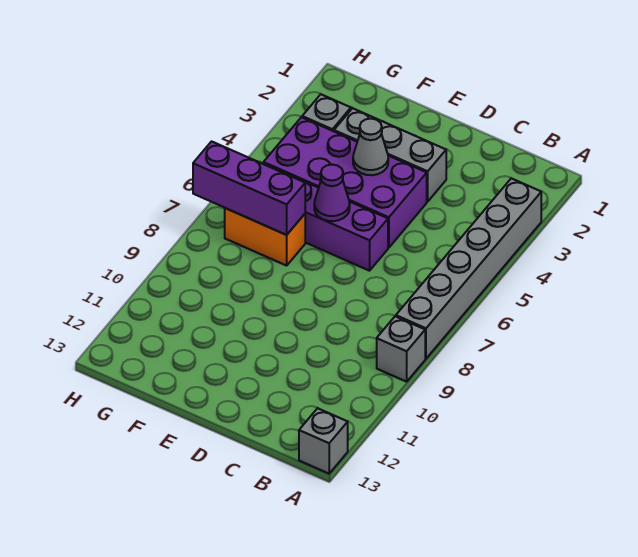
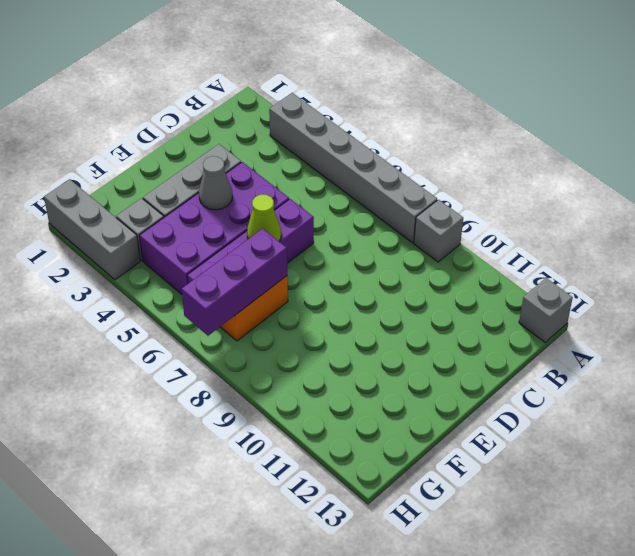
purple 1x1 cone [314,165,350,221] -> lime 1x1 cone [247,195,281,241]
none -> grey 1x3 brick [44,179,140,280]

